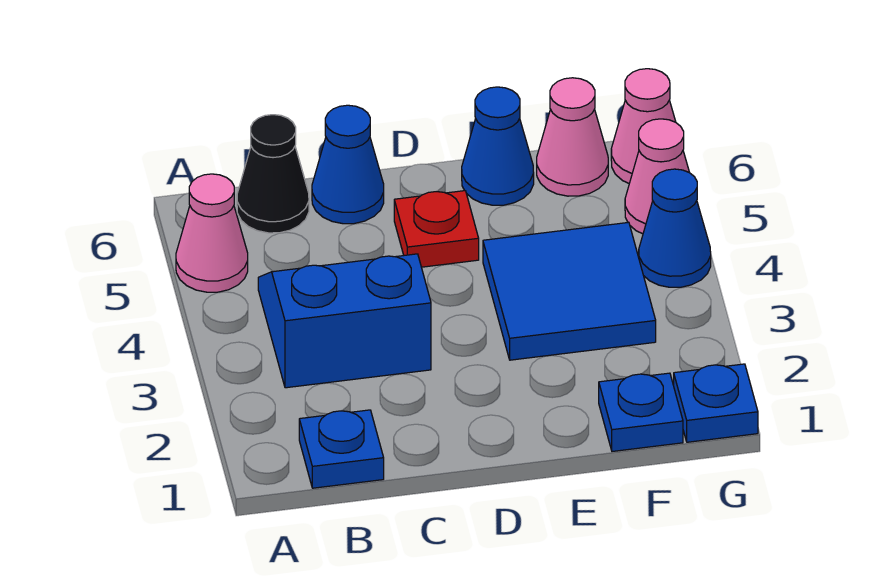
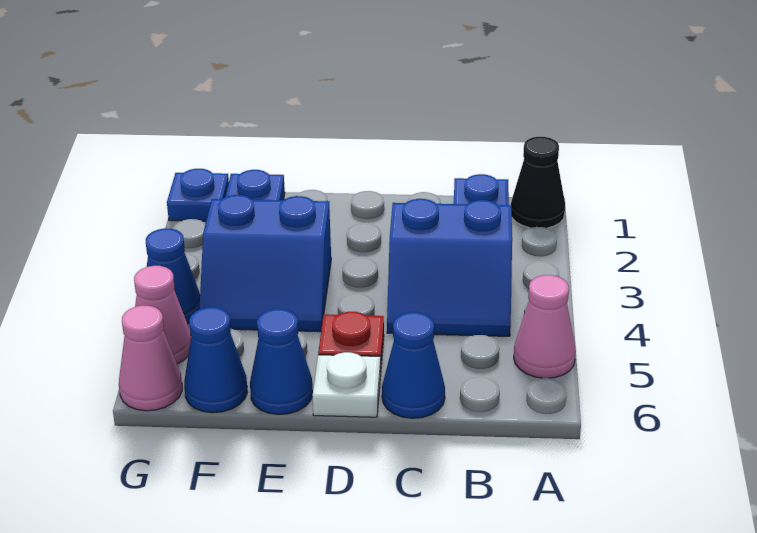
black 1x1 cone [237,115,309,233] -> black 1x1 cone moved to [511,137,565,228]
none -> white 1x1 plate [312,352,381,417]
blue 2x2 tile [483,222,656,360] -> blue 2x2 slope [199,195,331,332]
pink 1x1 cone [537,78,608,196] -> blue 1x1 cone [184,307,248,413]

